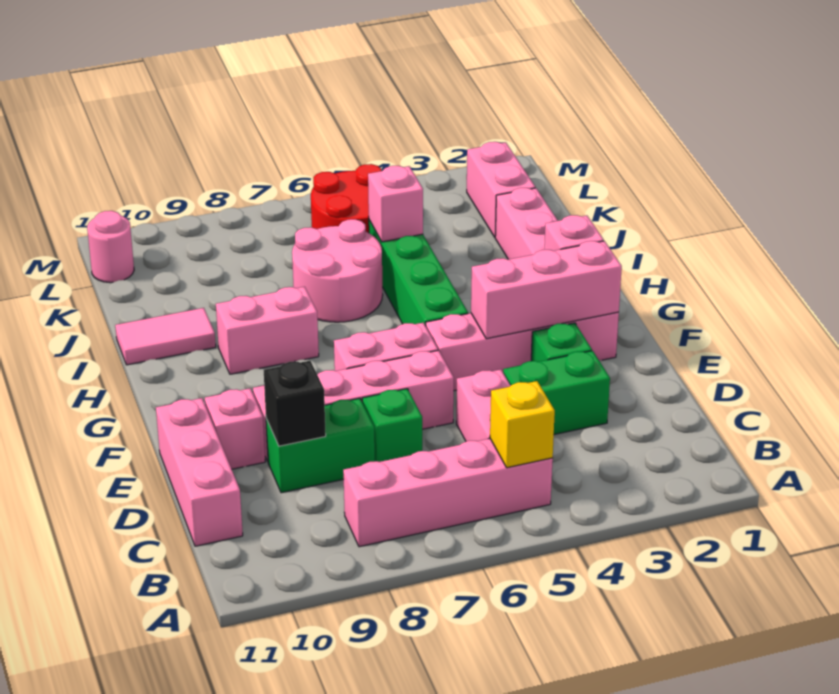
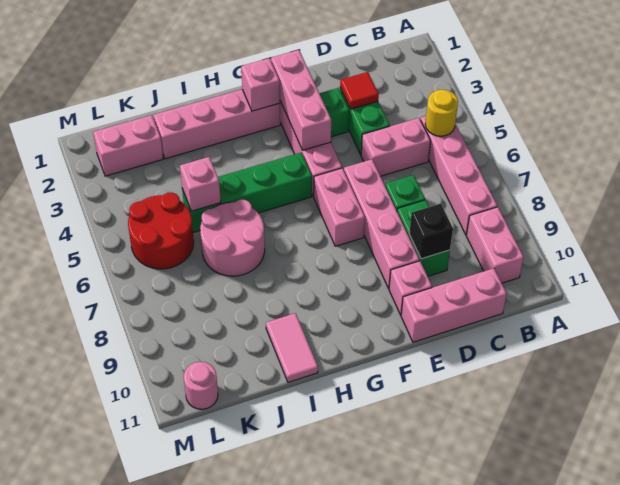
yellow 1x1 brick [490,381,555,468] -> yellow 1x1 round brick [425,90,458,136]
none -> red 1x1 tile [340,72,379,109]
pink 1x2 brick [216,287,319,374] -> pink 1x2 brick moved to [466,207,524,283]

